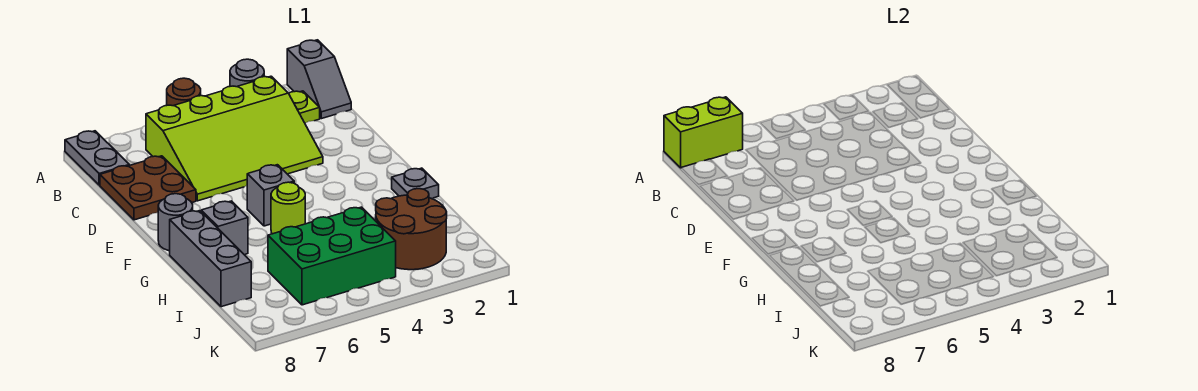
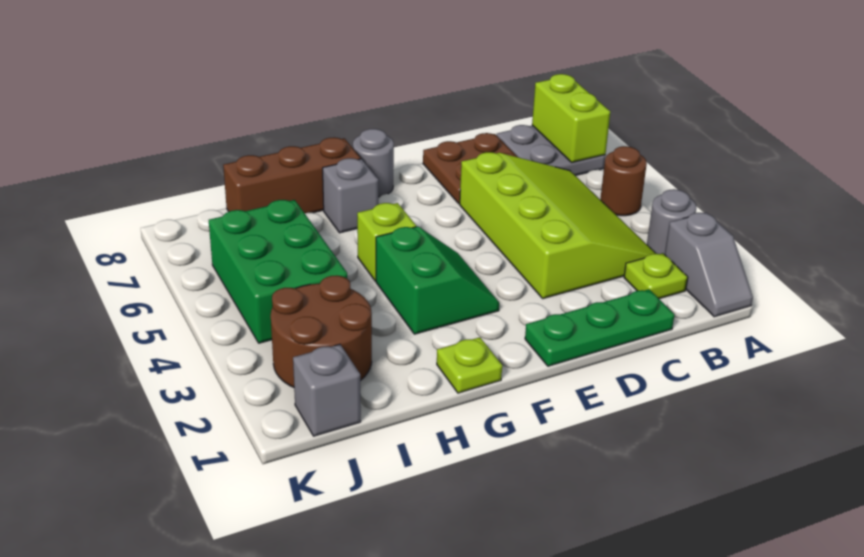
grey 1x2 slope [287,40,351,119] -> grey 1x2 slope turned to [665,212,753,317]
grey 1x2 plate [65,131,129,185] -> grey 2x2 plate [496,125,605,176]
lime 3x4 slope [146,76,323,201] -> lime 3x4 slope turned to [460,152,656,299]
none -> green 1x3 plate [525,289,674,366]
none -> green 2x2 slope [376,227,499,334]
grey 1x1 brick [247,165,294,226] -> grey 1x1 brick moved to [293,344,361,436]
grey 1x1 plate [392,168,439,198] -> lime 1x1 plate [437,337,502,393]
lime 1x1 round brick [271,182,305,234] -> lime 1x1 brick [357,203,416,281]
grey 1x3 brick [170,211,251,307] -> brown 1x3 brick [223,137,361,213]

